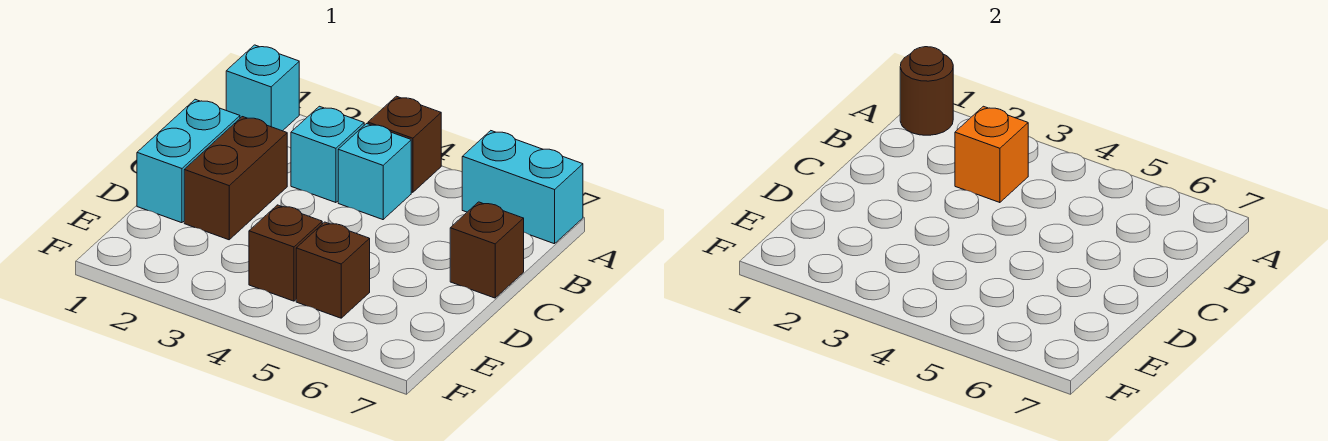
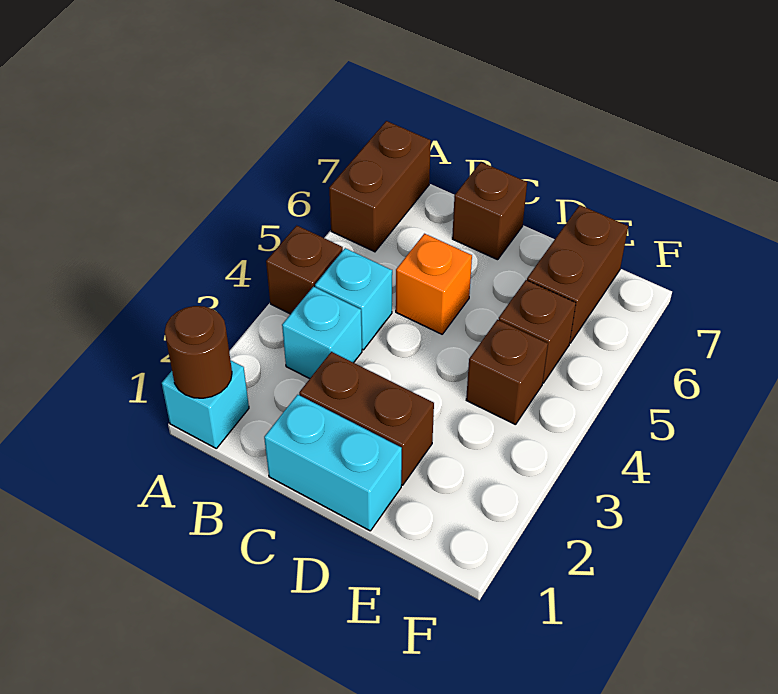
cyan 1x2 brick [462,131,583,244] -> brown 1x2 brick [329,121,431,252]
orange 1x1 brick [955,106,1028,203] -> orange 1x1 brick moved to [396,234,472,334]
none -> brown 1x2 brick [527,205,628,343]

